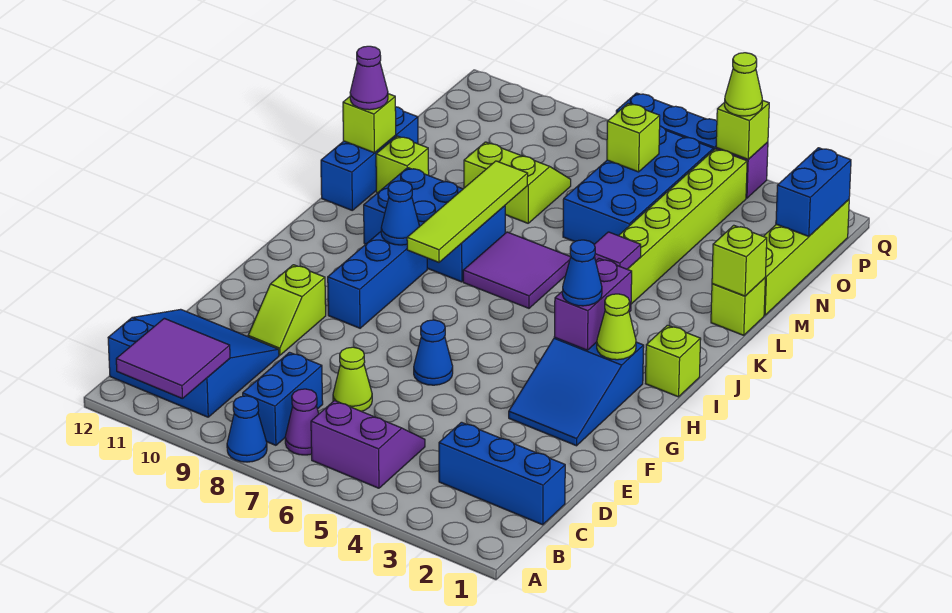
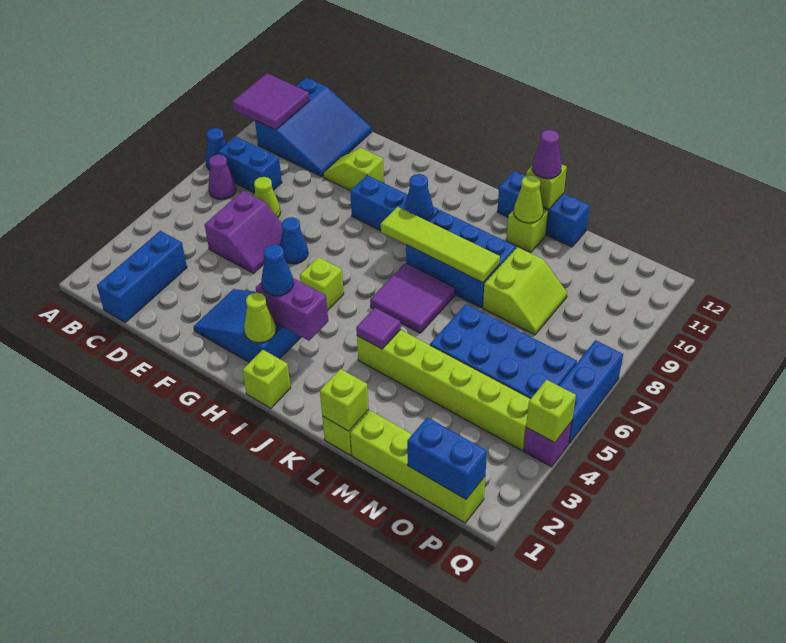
purple 2x2 slope [311,401,425,488] -> purple 2x2 slope moved to [205,191,283,273]
blue 2x3 brick [364,168,505,282] -> blue 2x3 brick turned to [406,210,516,308]
lime 1x1 brick [607,104,660,172] -> lime 1x1 brick moved to [300,257,344,311]
lime 1x1 cone [725,53,762,116] -> lime 1x1 cone moved to [514,175,543,223]

